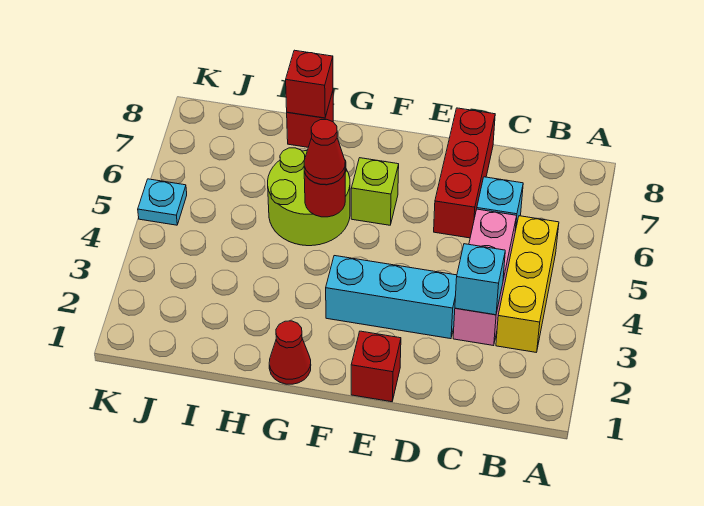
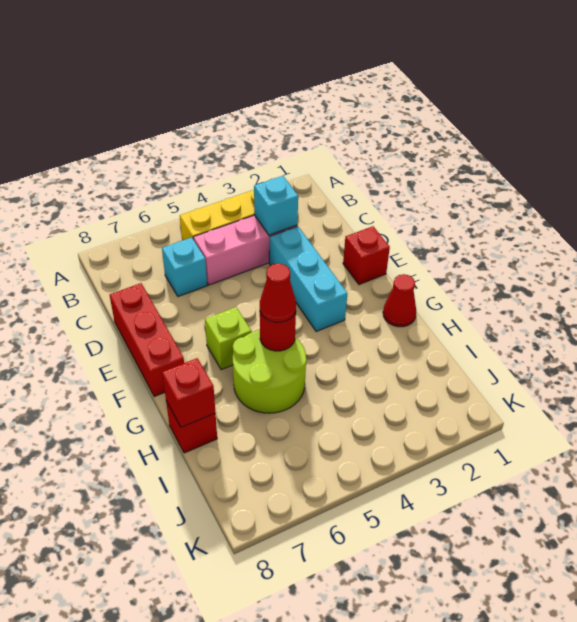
red 1x3 brick [434,108,495,238] -> red 1x3 brick turned to [110,283,184,397]
cyan 1x1 plate [138,179,187,225] -> none

